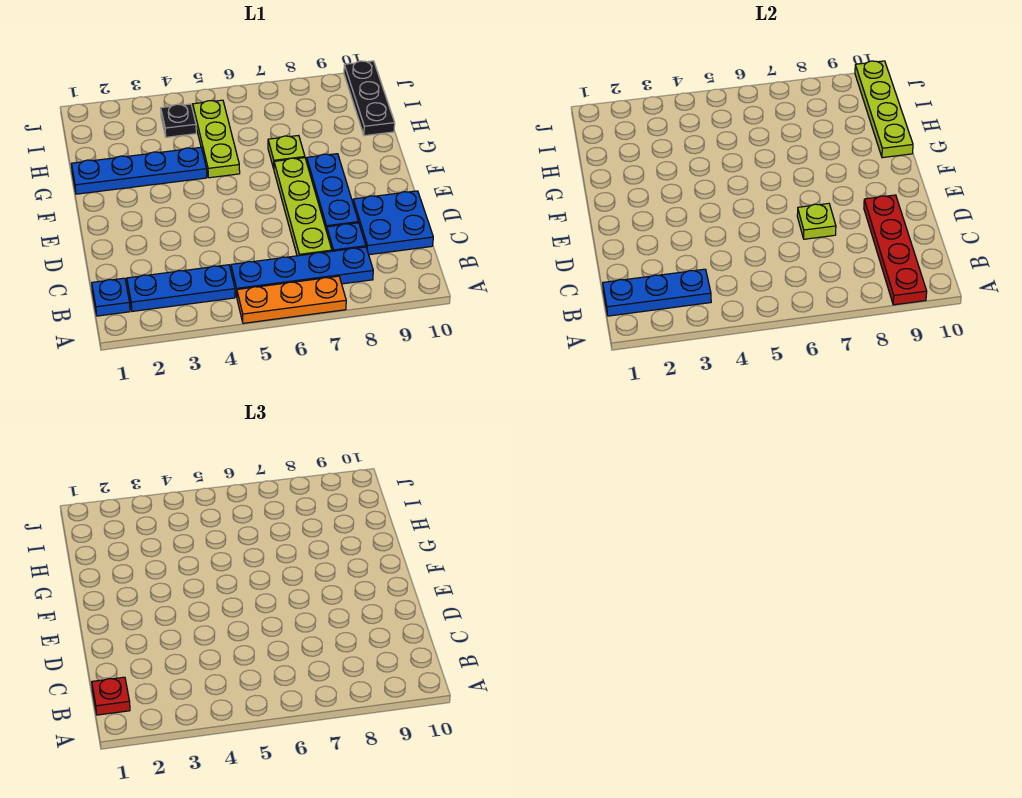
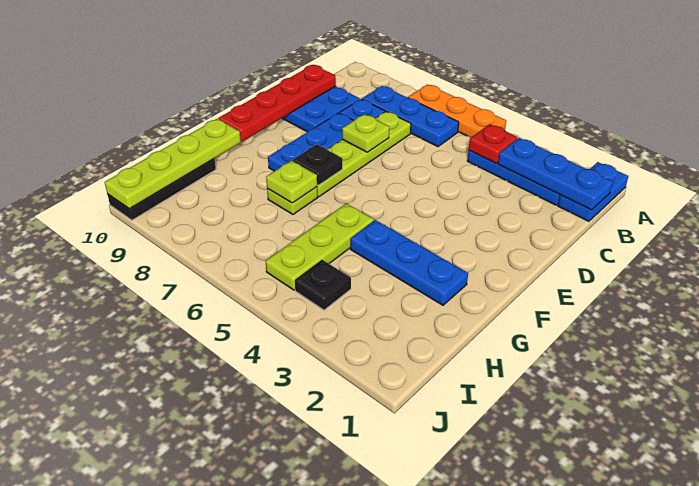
red 1x4 plate [864,195,927,305] -> red 1x4 plate moved to [218,65,336,142]
blue 1x1 plate [92,278,130,316] -> blue 1x2 plate [558,162,628,221]
red 1x1 plate [92,677,130,715] -> red 1x1 plate moved to [469,124,517,163]
blue 1x4 plate [231,247,373,297] -> blue 1x3 plate [362,86,459,147]
none -> black 1x1 plate [293,144,342,185]
blue 1x4 plate [71,147,207,194] -> blue 1x3 plate [350,220,468,305]
none -> lime 1x1 plate [266,161,317,203]

